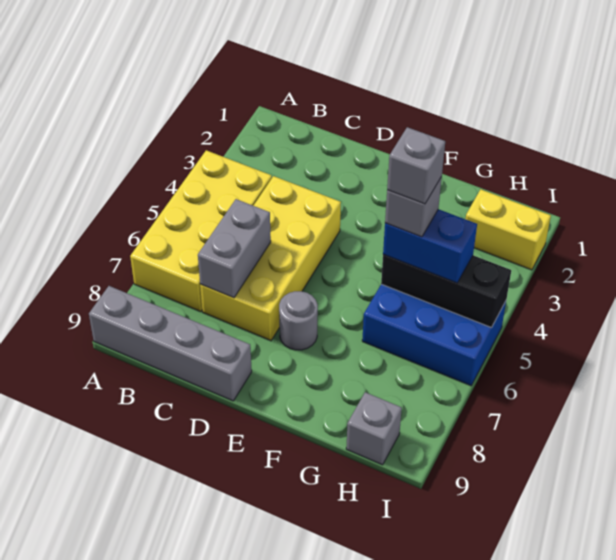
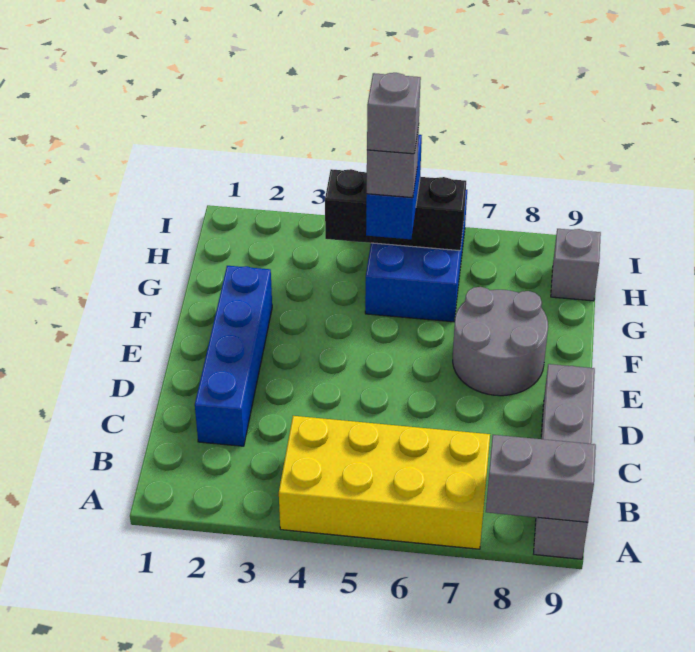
none -> blue 1x4 brick [195,266,272,446]
yellow 2x4 brick [200,176,341,341] -> none
grey 1x2 brick [198,199,271,298] -> grey 1x2 brick moved to [486,435,596,522]
grey 1x1 round brick [279,291,318,350] -> grey 2x2 round brick [453,287,548,396]
black 1x3 brick [381,255,511,328] -> black 1x3 brick turned to [325,169,466,251]
yellow 1x2 brick [466,189,551,270] -> none

